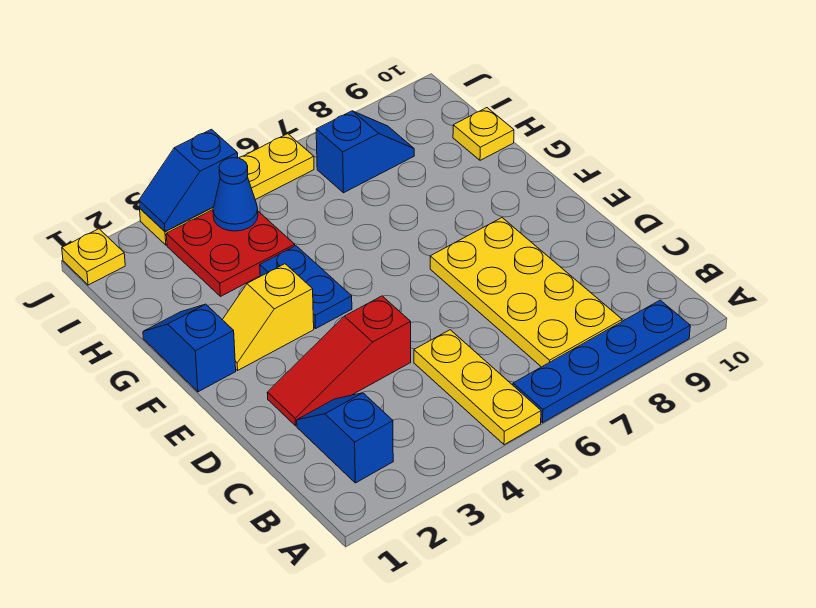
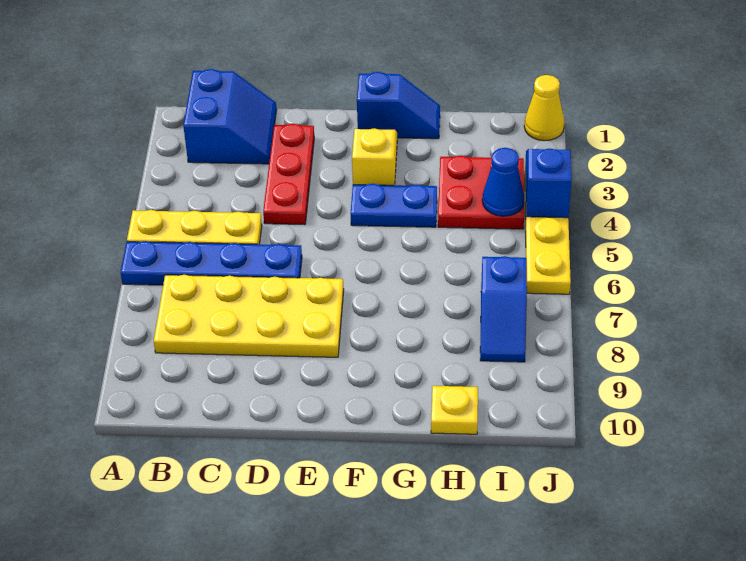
blue 1x4 plate [513,300,690,423] -> blue 1x4 plate turned to [121,241,302,285]
blue 1x2 slope [297,393,393,483] -> blue 2x2 slope [183,69,277,164]
red 1x3 slope [267,296,411,426] -> red 1x3 plate [263,124,314,225]
yellow 1x1 plate [62,229,125,285] -> yellow 1x1 cone [524,75,564,141]

